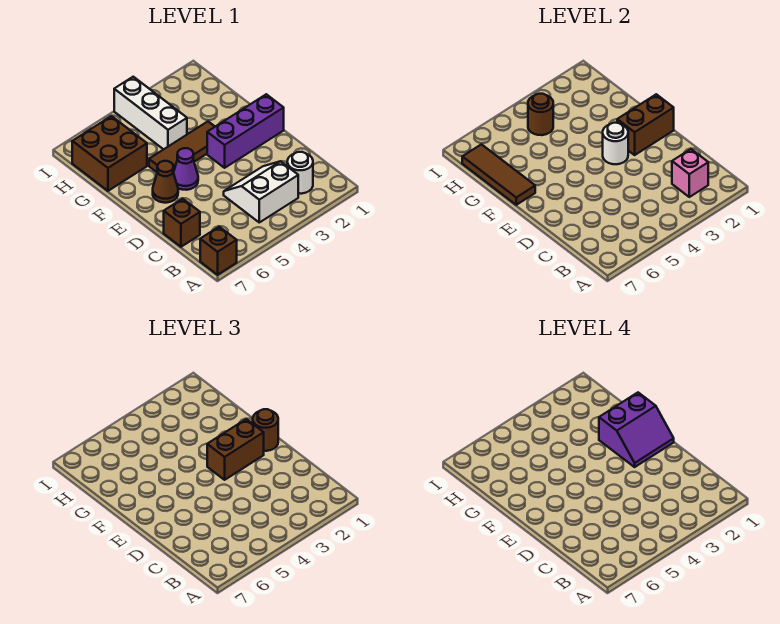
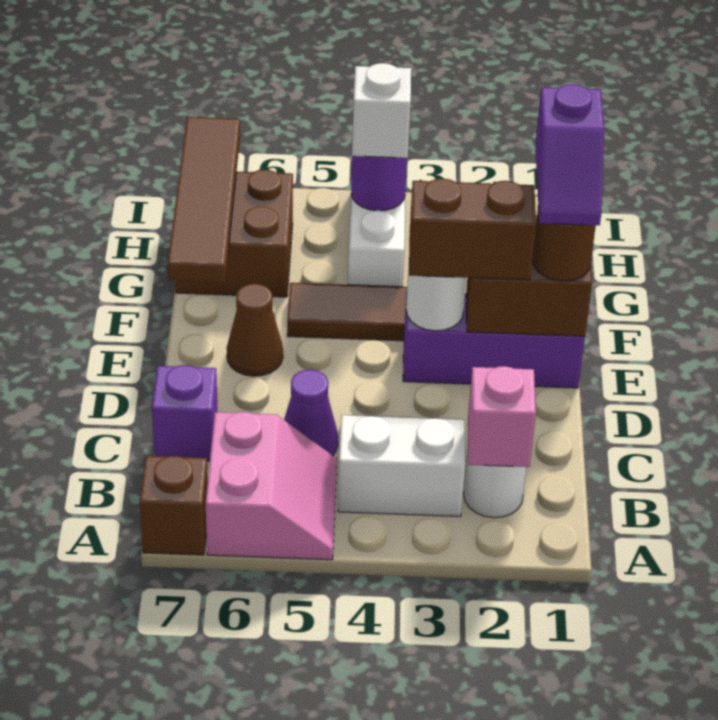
none -> pink 2x2 slope [206,412,337,560]
brown 1x1 brick [164,199,200,247] -> purple 1x1 brick [152,365,217,461]
purple 2x2 slope [599,393,674,467] -> purple 1x2 slope [535,84,604,225]
purple 1x1 cone [173,148,198,190] -> purple 1x1 cone moved to [284,370,338,455]
brown 1x3 tile [462,144,535,205] -> brown 1x4 tile [168,117,240,282]
brown 1x1 round brick [528,94,553,135] -> purple 1x1 round brick [351,156,407,211]
none -> white 1x1 brick [352,63,411,158]

